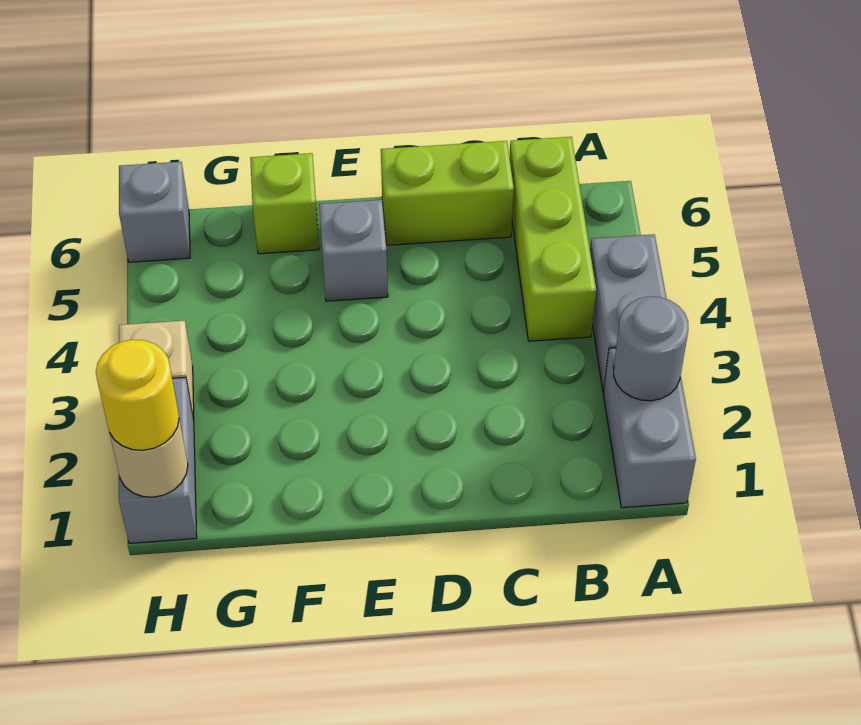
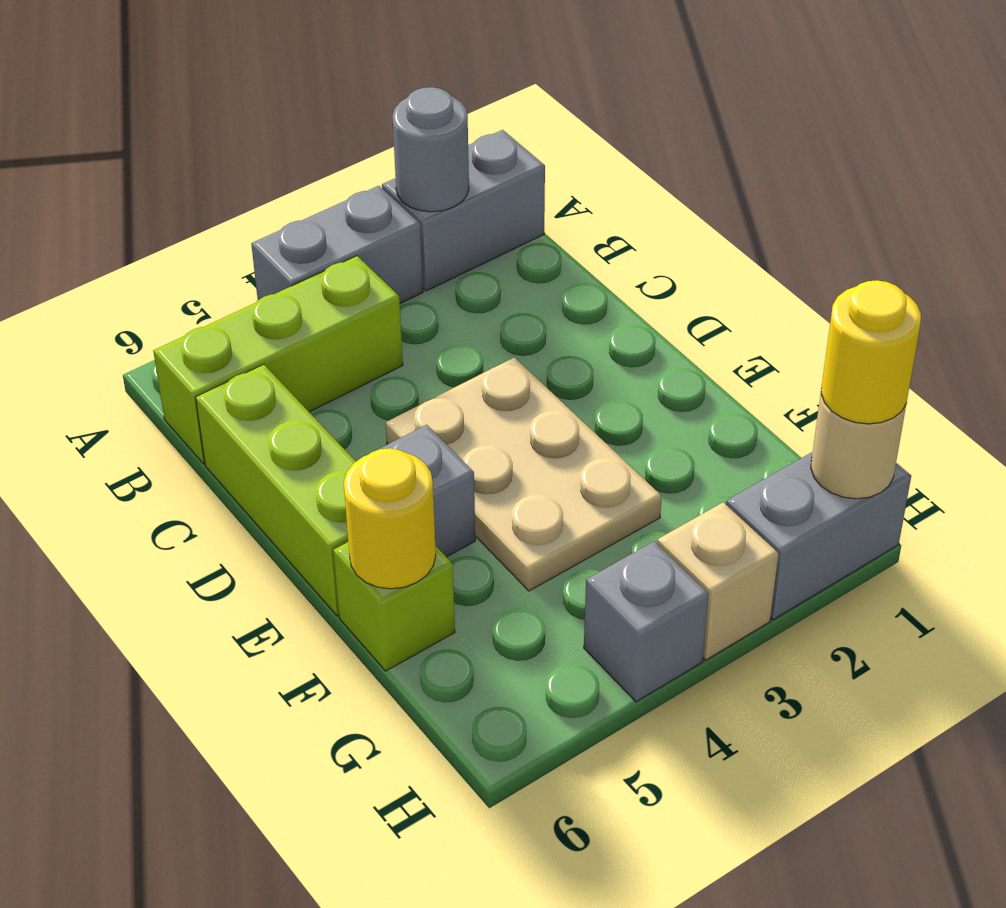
lime 1x2 brick [381,141,514,245] -> lime 1x3 brick [195,364,356,616]
none -> tan 2x3 plate [386,357,662,591]
none -> yellow 1x1 round brick [344,448,436,589]
grey 1x1 brick [119,162,190,262] -> grey 1x1 brick moved to [584,541,709,702]

